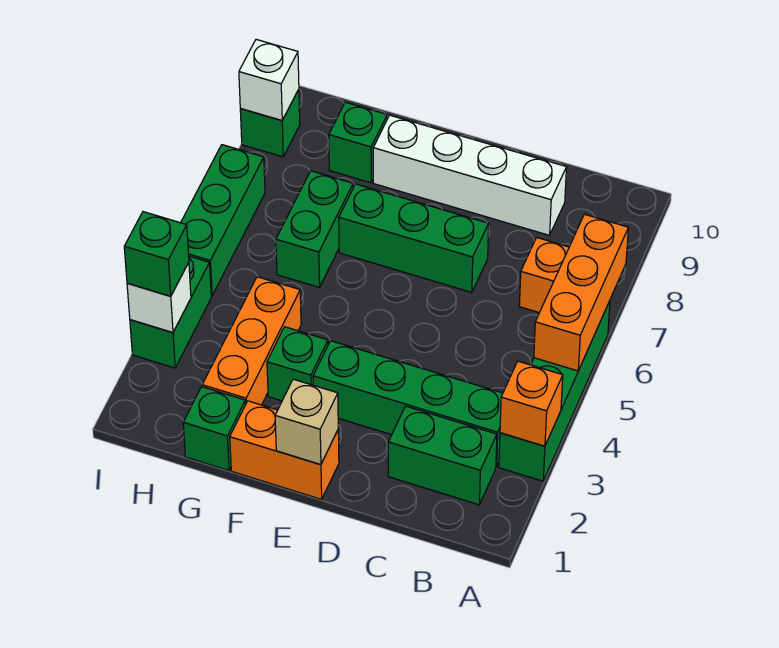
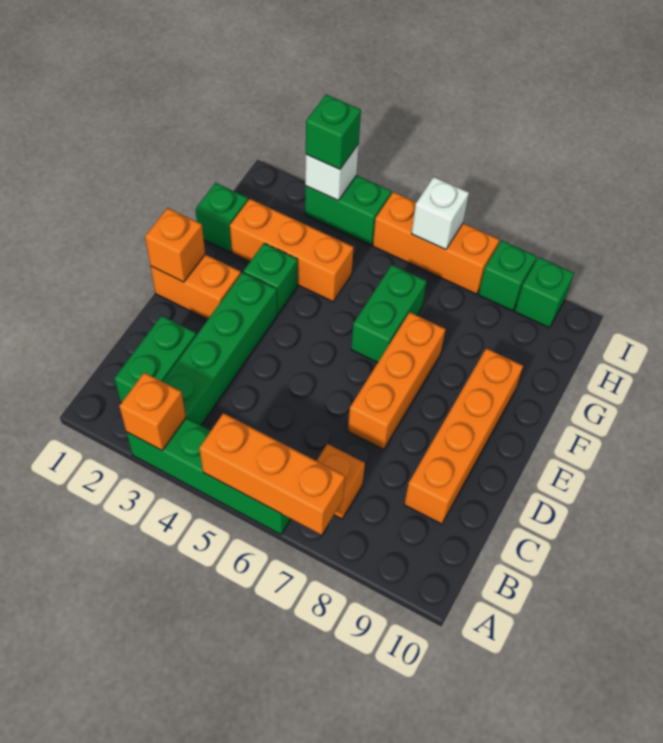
white 1x4 brick [373,115,567,235] -> orange 1x4 brick [404,348,523,524]
green 1x3 brick [339,184,489,292] -> orange 1x3 brick [348,312,446,450]
orange 1x2 brick [230,401,339,499] -> orange 1x2 brick turned to [151,254,241,319]
tan 1x1 brick [275,379,338,464] -> orange 1x1 brick [145,208,205,282]
green 1x2 brick [276,171,353,287] -> green 1x2 brick turned to [351,265,427,363]
green 1x1 brick [329,102,387,183] -> green 1x1 brick moved to [478,240,537,311]
green 1x3 brick [181,145,265,296] -> orange 1x3 brick [373,192,499,294]
white 1x1 brick [239,40,299,120] -> white 1x1 brick moved to [411,177,469,250]

